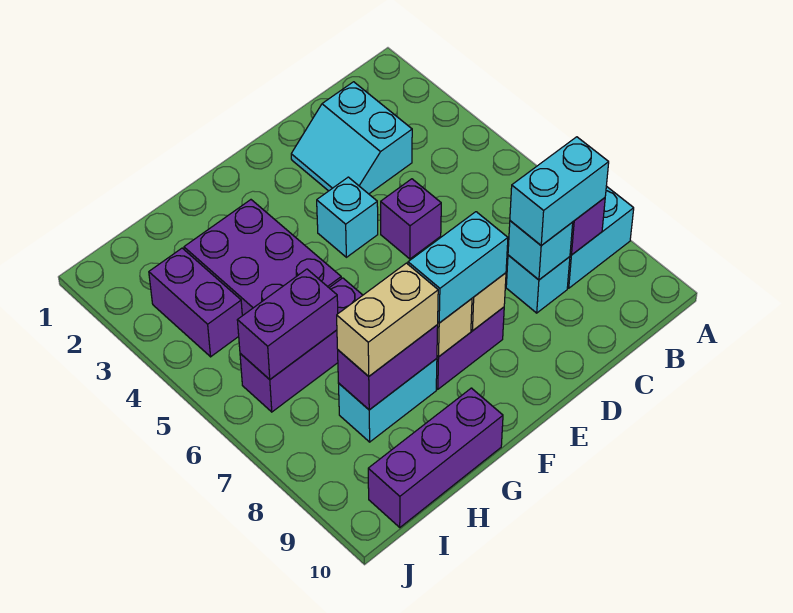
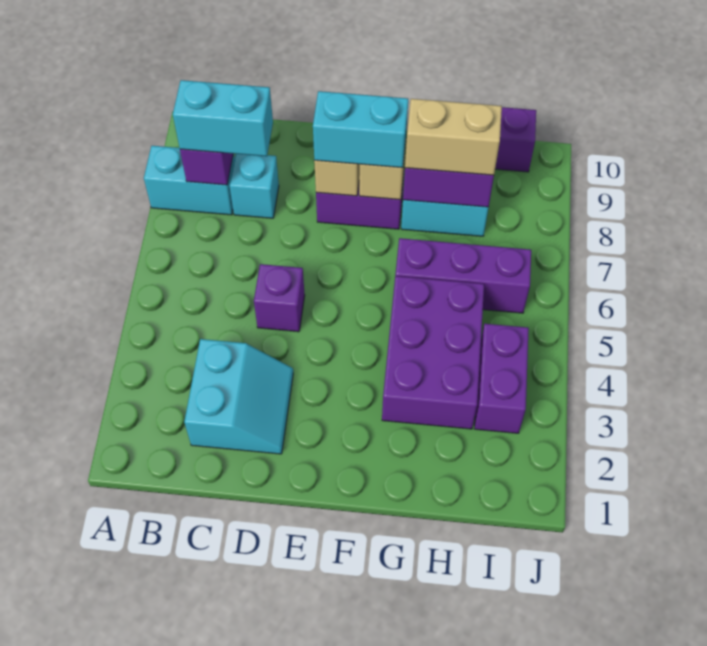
cyan 1x1 brick [508,221,573,280] -> none
cyan 1x1 brick [317,177,378,257] -> none
purple 1x2 brick [237,269,338,379] -> none

